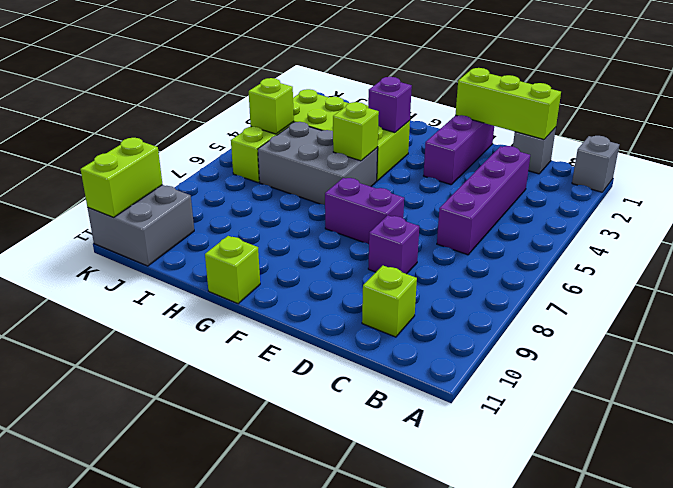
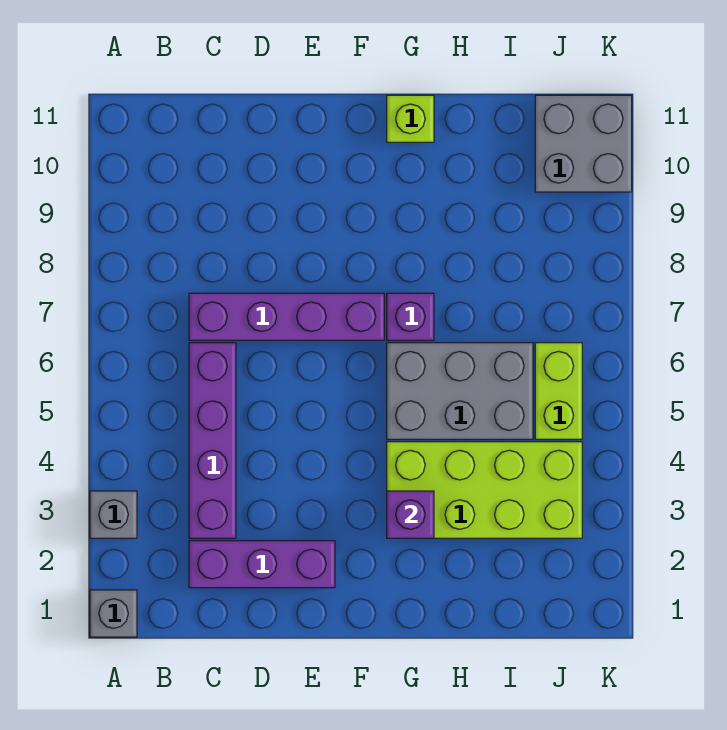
grey 1x1 brick [513,127,556,174] -> grey 1x1 brick moved to [90,491,137,538]
lime 1x3 brick [455,68,561,140] -> none
lime 1x1 brick [362,266,417,337] -> none
purple 1x1 brick [368,215,419,274] -> purple 1x1 brick moved to [387,293,434,340]
purple 1x3 brick [424,115,494,185] -> purple 1x3 brick turned to [189,541,335,588]
purple 1x2 brick [325,178,404,244] -> purple 1x4 brick [189,293,384,340]
lime 1x1 brick [333,102,379,161] -> none
lime 1x1 brick [249,78,294,134] -> none
lime 1x2 brick [81,138,162,217] -> none

